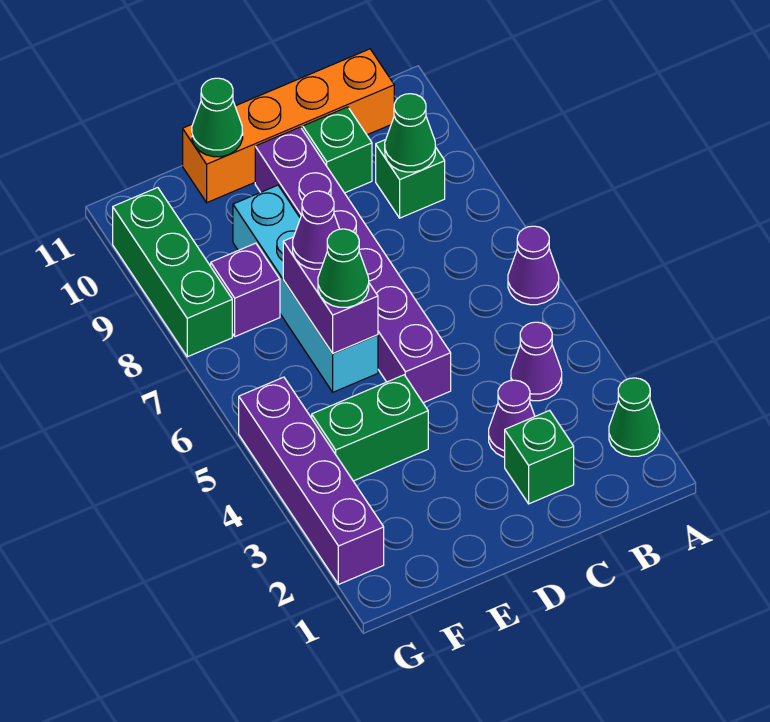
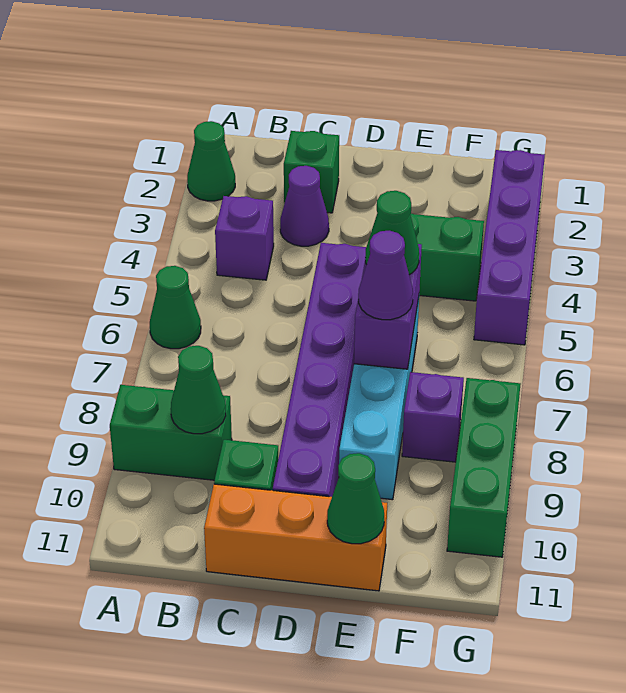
purple 1x1 cone [508,226,559,305] -> green 1x1 cone [150,266,201,349]
purple 1x1 cone [511,322,562,401] -> purple 1x1 brick [215,196,274,280]
green 1x1 brick [376,140,445,218] -> green 1x2 brick [110,385,232,480]
orange 1x4 brick [183,49,394,203] -> orange 1x3 brick [204,484,387,591]

